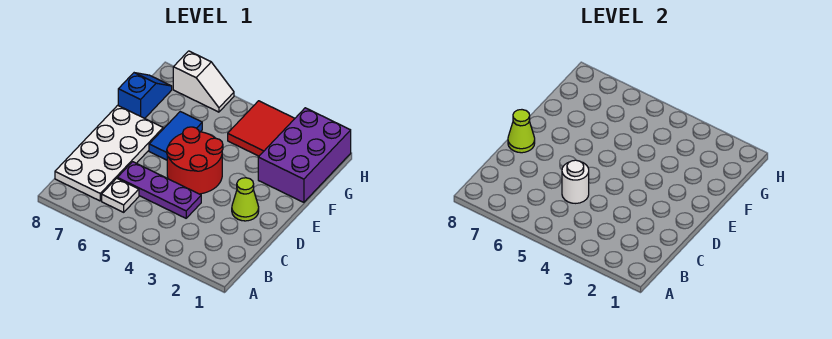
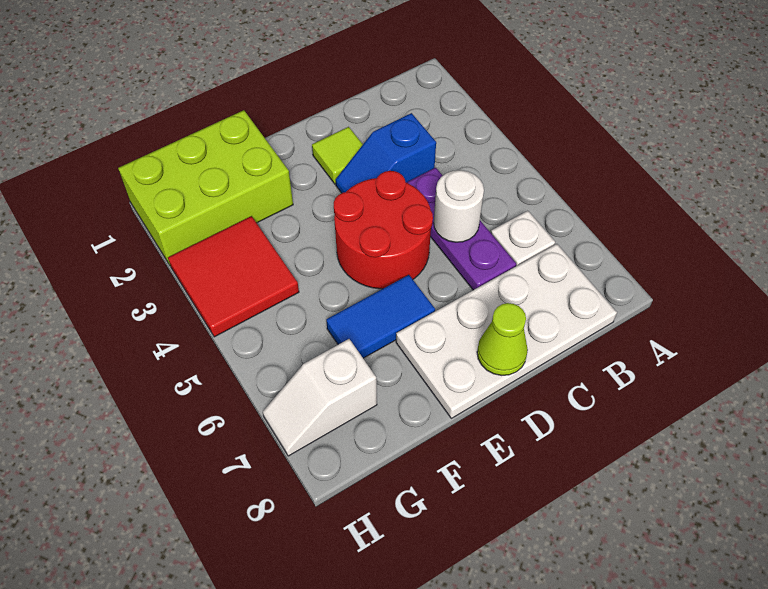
lime 1x1 cone [232,178,259,221] -> lime 1x1 tile [312,127,363,184]
purple 2x3 brick [258,108,351,202] -> lime 2x3 brick [118,110,293,265]
blue 1x2 slope [118,73,172,118] -> blue 1x2 slope moved to [335,113,436,193]
white 1x2 slope [173,51,234,112] -> white 1x2 slope turned to [263,339,377,456]

